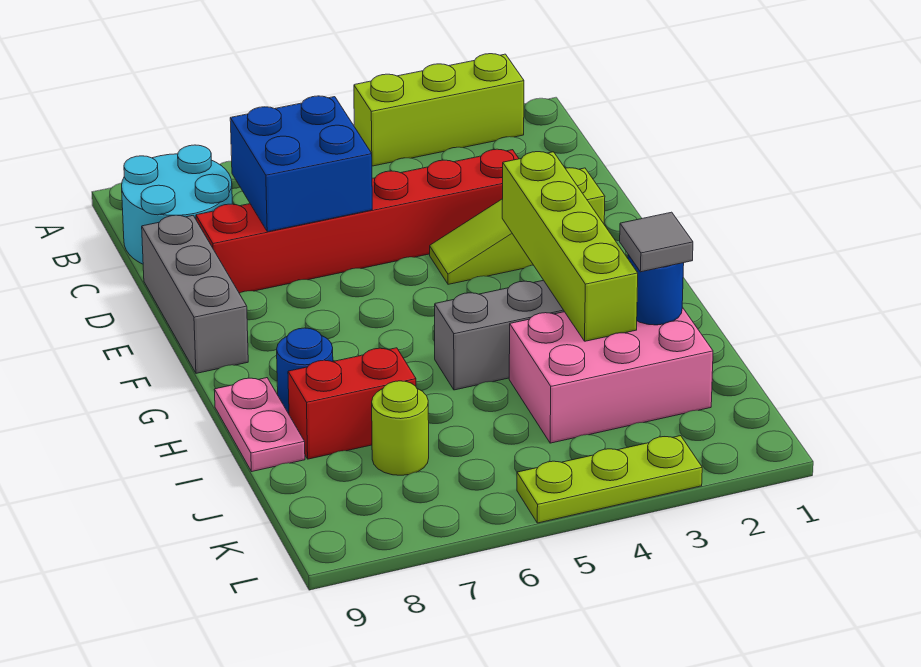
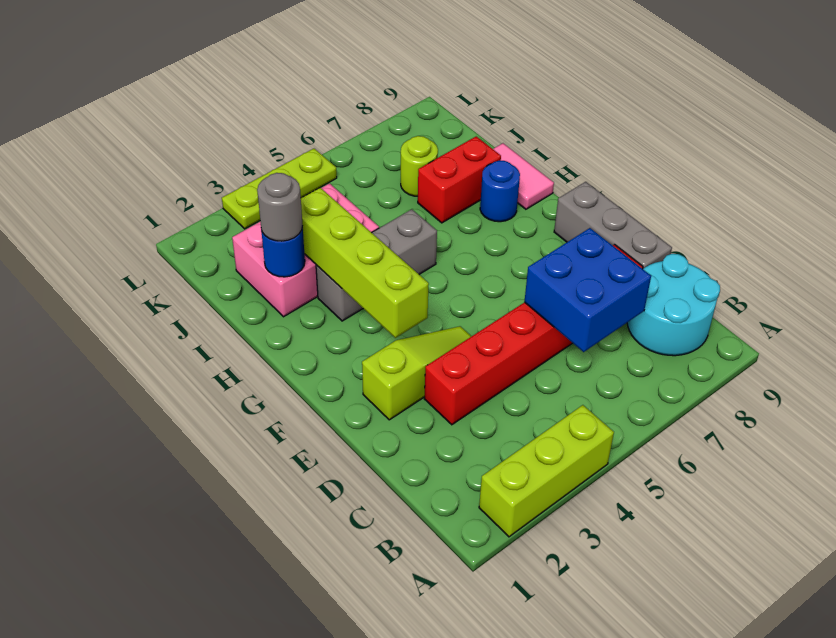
pink 1x2 plate [214,378,305,472] -> pink 1x2 tile [493,143,554,209]
grey 1x1 tile [620,212,693,272] -> grey 1x1 round brick [257,173,303,241]

